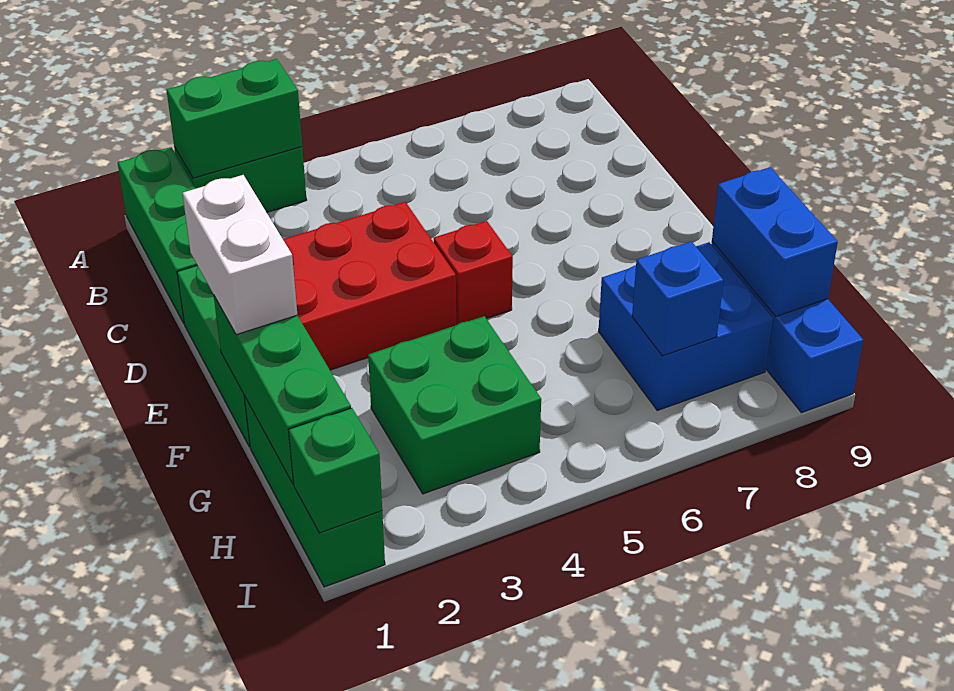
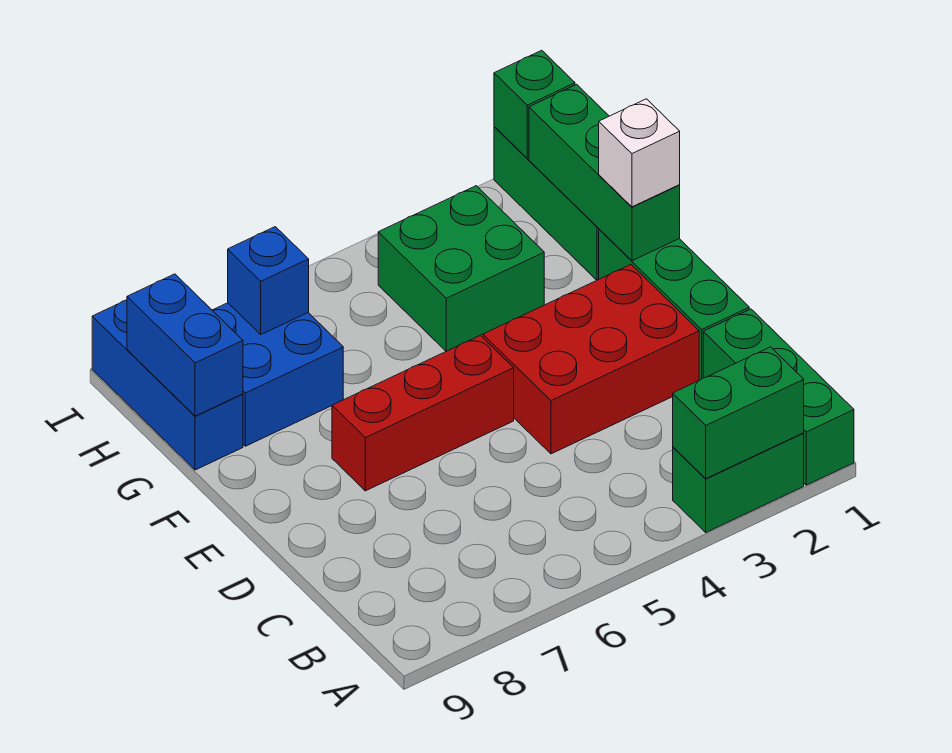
white 1x2 brick [182,175,297,335] -> white 1x1 brick [599,99,680,207]
red 1x1 brick [434,221,513,324] -> red 1x3 brick [332,335,514,491]

